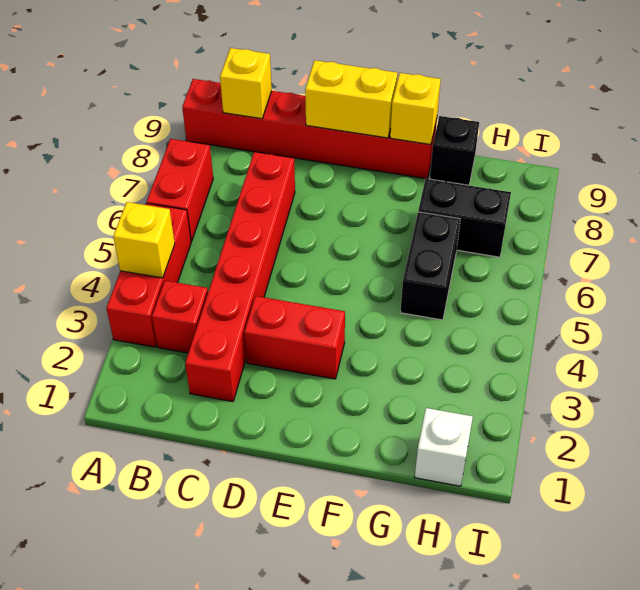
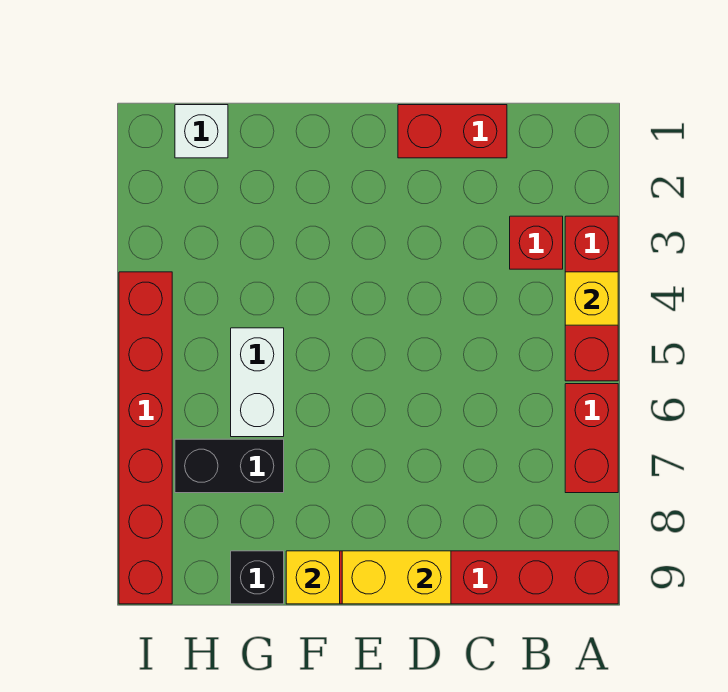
yellow 1x1 brick [220,48,272,119] -> none
red 1x6 brick [185,152,295,402] -> red 1x6 brick moved to [119,272,172,604]
red 1x2 brick [244,296,345,379] -> red 1x2 brick moved to [398,105,507,158]
black 1x2 brick [400,212,460,320] -> white 1x2 brick [231,328,284,437]

